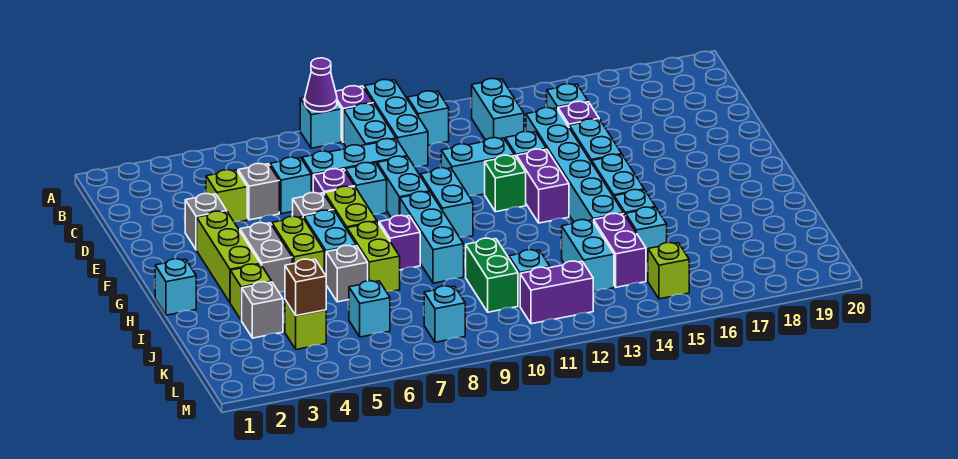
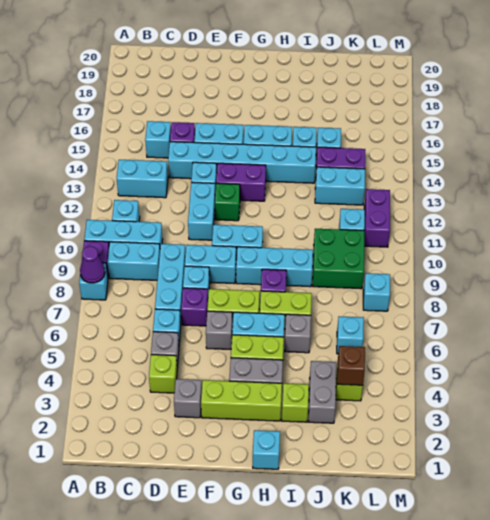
grey 1x1 brick [241,282,283,338] -> grey 1x2 brick [309,361,336,423]
green 1x2 brick [466,238,518,312] -> green 2x2 brick [313,229,364,289]
lime 1x1 brick [648,242,689,299] -> none

